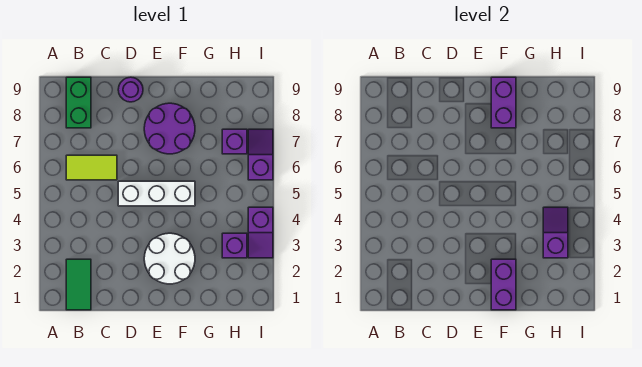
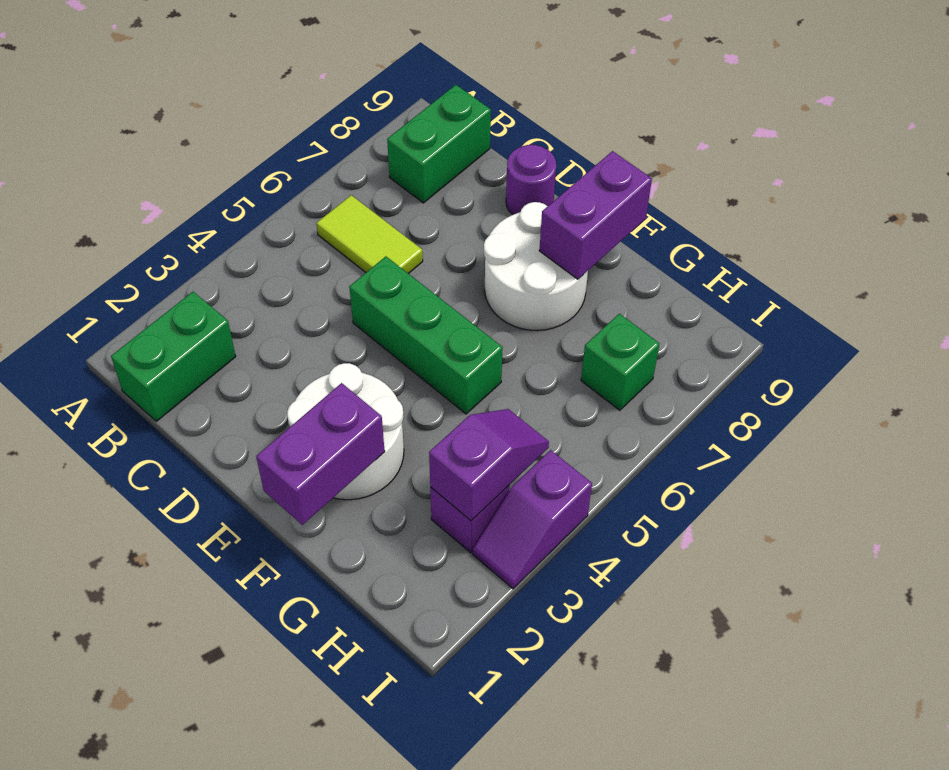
green 1x2 tile [66,259,91,310] -> green 1x2 brick [111,292,236,421]
white 1x3 brick [118,181,195,206] -> green 1x3 brick [349,257,503,414]
purple 2x2 round brick [144,103,195,154] -> white 2x2 round brick [484,202,588,331]
purple 1x1 brick [222,129,247,154] -> green 1x1 brick [581,314,659,410]
purple 1x2 slope [248,129,273,180] -> none

